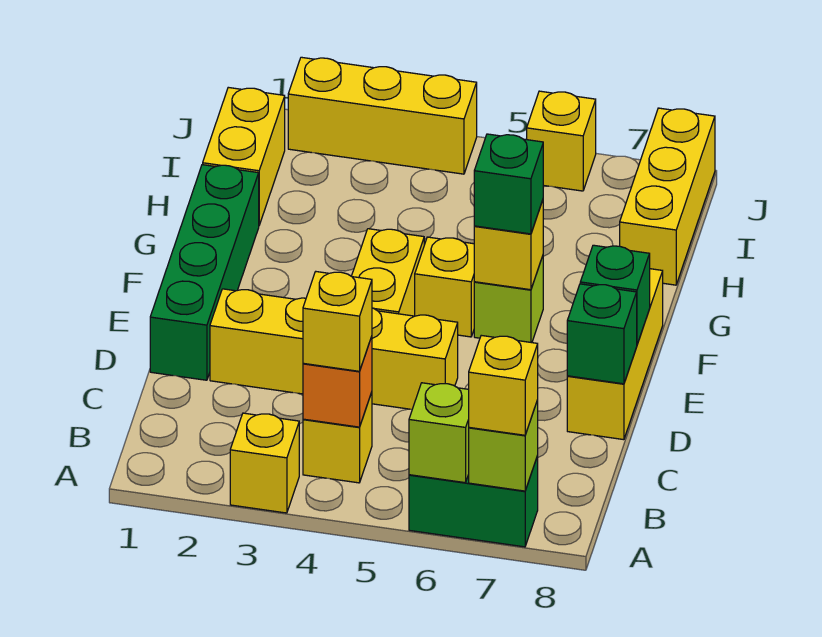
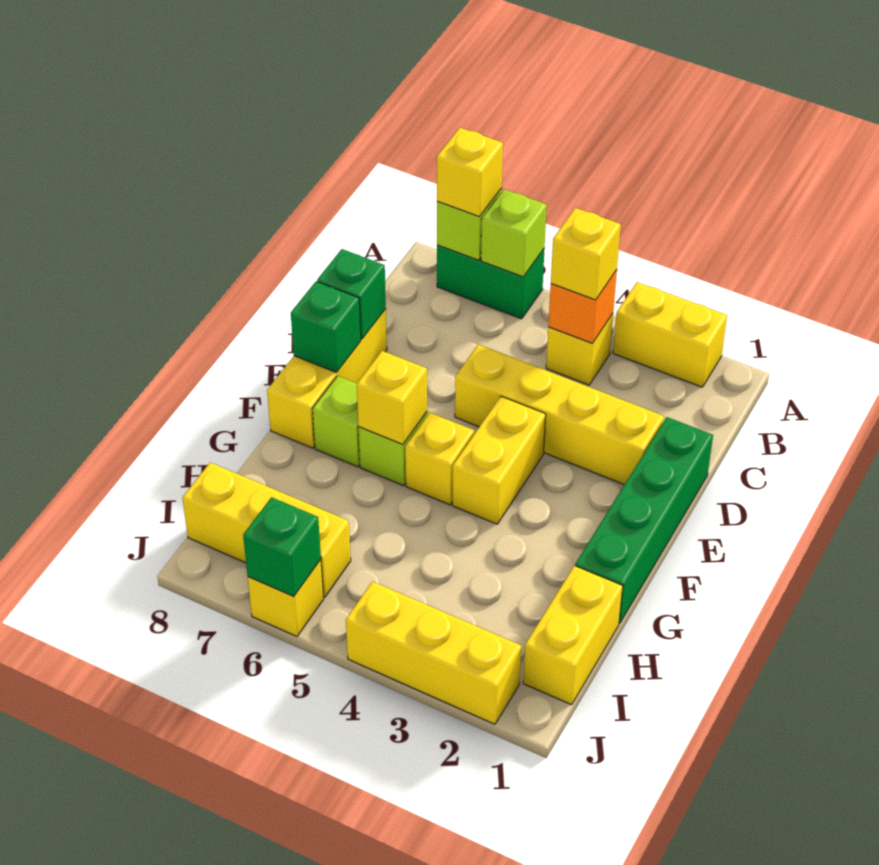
yellow 1x1 brick [230,413,299,513] -> yellow 1x2 brick [613,282,727,387]
green 1x1 brick [474,134,543,234] -> green 1x1 brick moved to [243,497,321,596]
none -> lime 1x1 brick [312,376,360,467]
yellow 1x3 brick [620,108,715,285] -> yellow 1x3 brick turned to [182,462,351,597]

